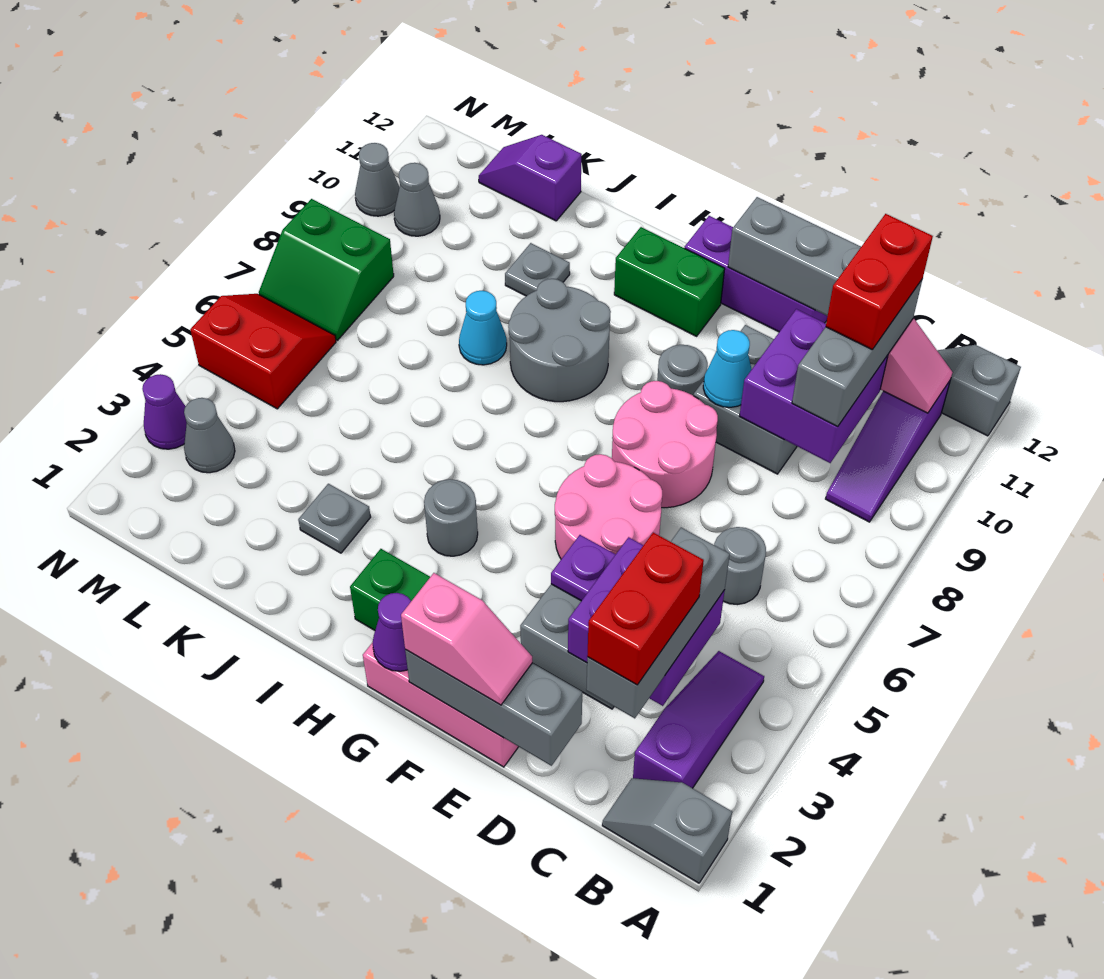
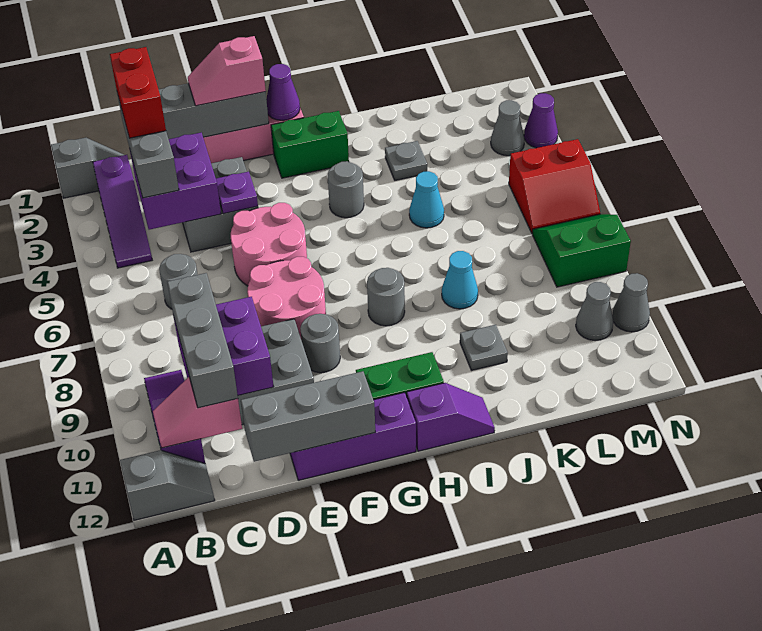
red 1x2 brick [826,214,933,349] -> none
cyan 1x1 cone [703,330,752,407] -> cyan 1x1 cone moved to [409,171,444,228]
grey 2x2 round brick [508,279,611,402] -> grey 1x1 round brick [367,268,405,326]
purple 1x2 slope [479,135,582,221] -> purple 1x2 slope moved to [407,383,495,451]

